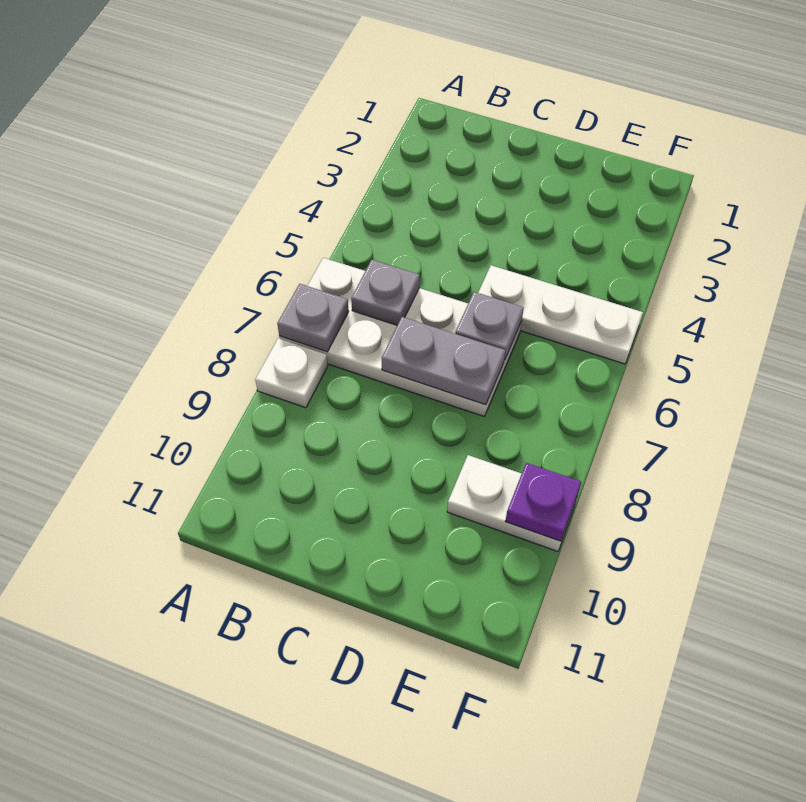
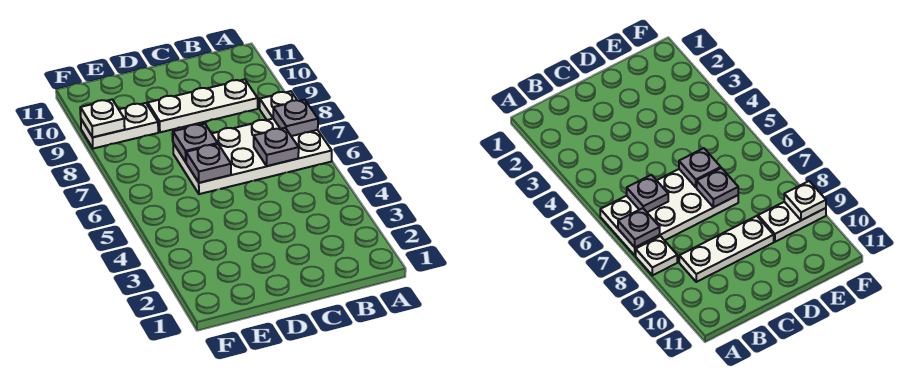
grey 1x2 plate [382,317,505,405] -> grey 1x1 plate [173,124,218,162]
white 1x3 plate [478,265,643,364] -> white 1x3 plate moved to [148,79,258,132]
purple 1x1 plate [506,463,581,541] -> white 1x1 plate [80,100,125,137]

